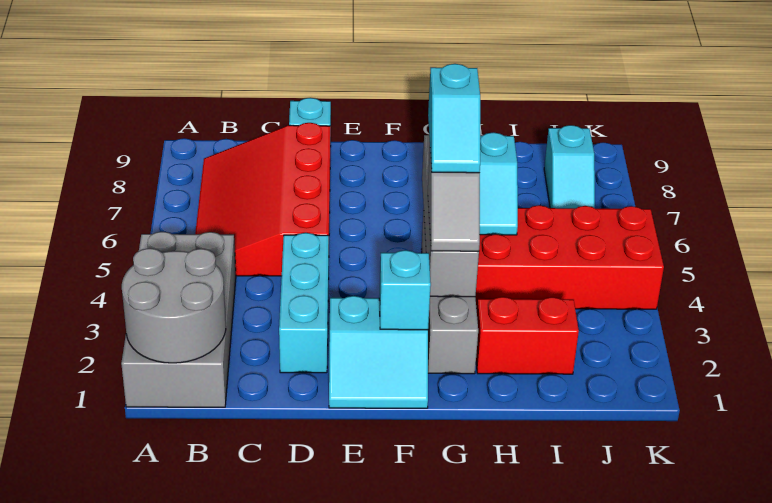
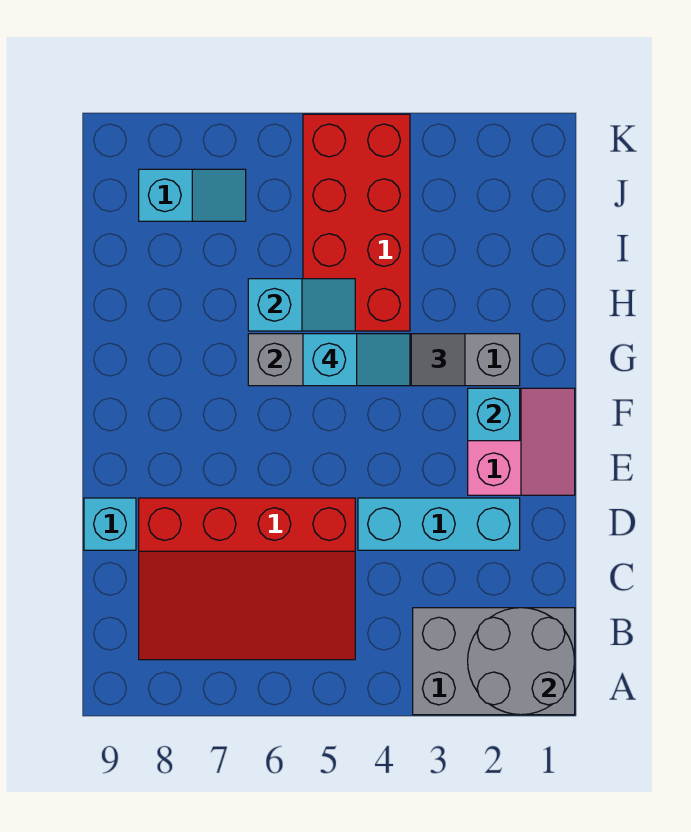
grey 2x4 brick [121,232,236,407] -> grey 2x3 brick [413,608,575,715]
cyan 2x2 slope [329,296,428,408] -> pink 2x2 slope [468,388,575,495]
red 1x2 brick [476,297,579,374] -> none

